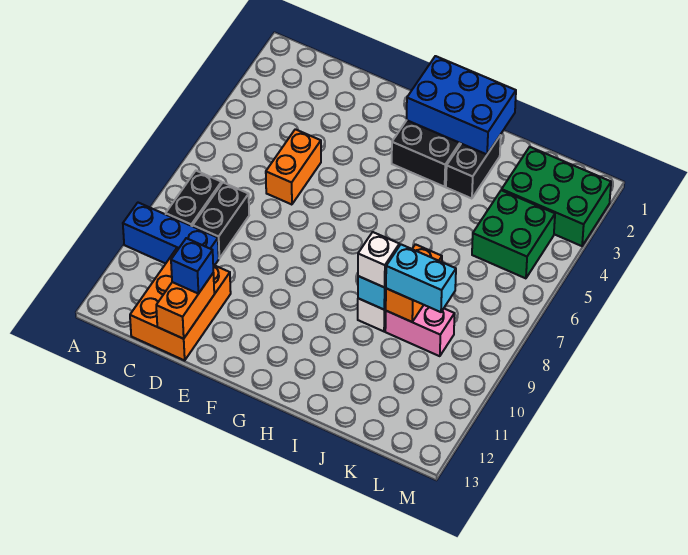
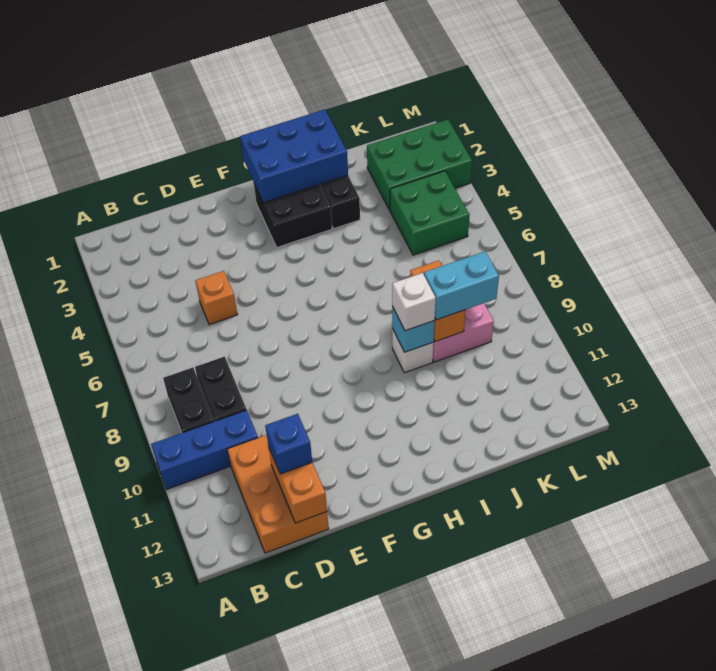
orange 1x2 brick [266,129,321,205] -> orange 1x1 brick [195,271,237,325]

